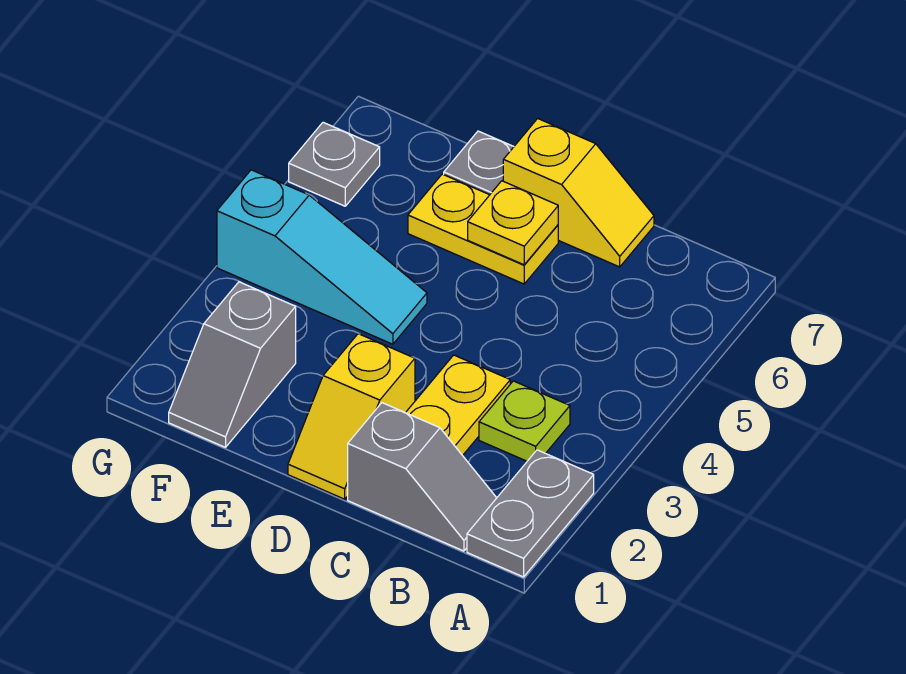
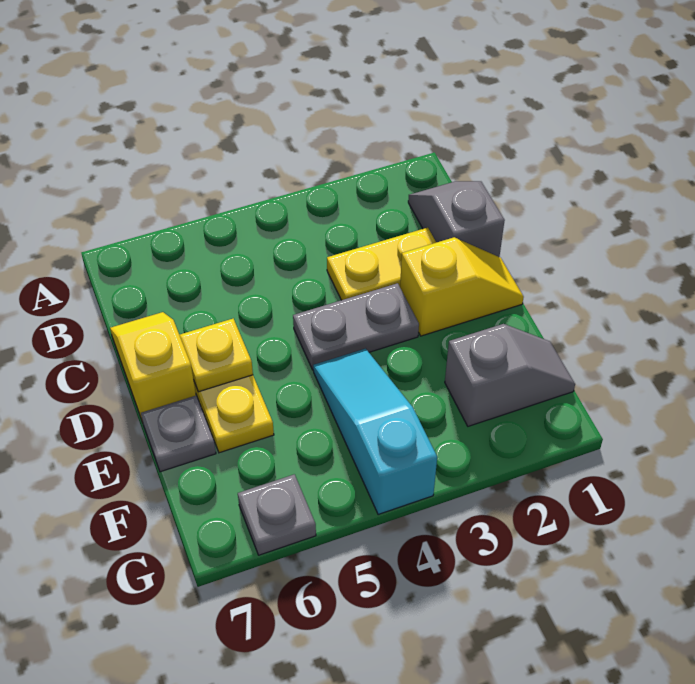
grey 1x2 plate [467,450,594,577] -> grey 1x2 plate moved to [293,283,419,370]
lime 1x1 plate [479,381,570,461] -> none

